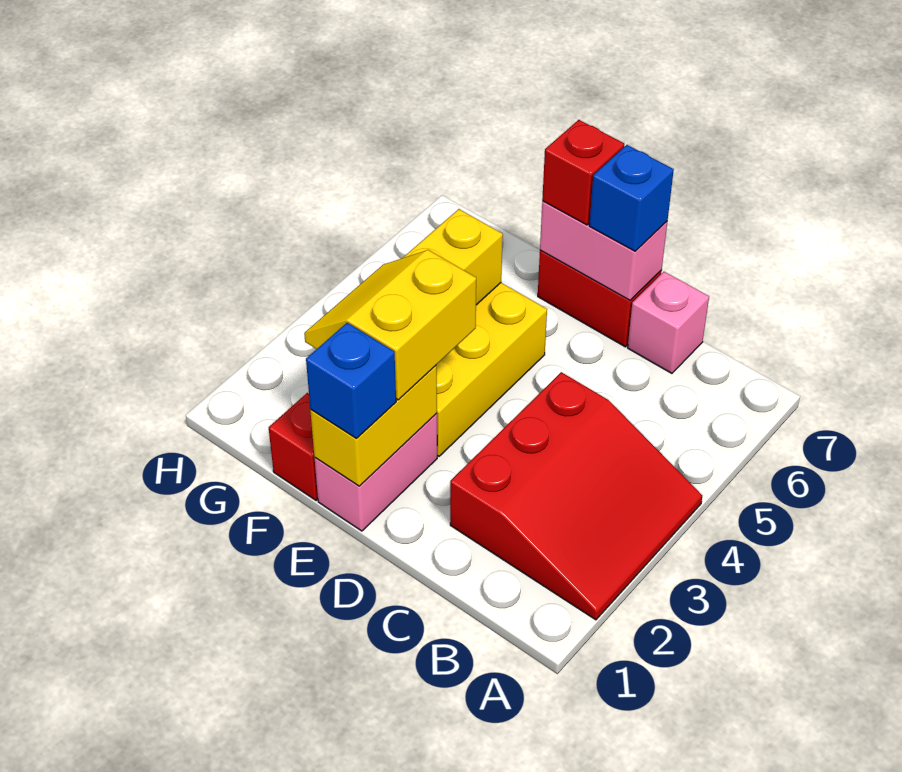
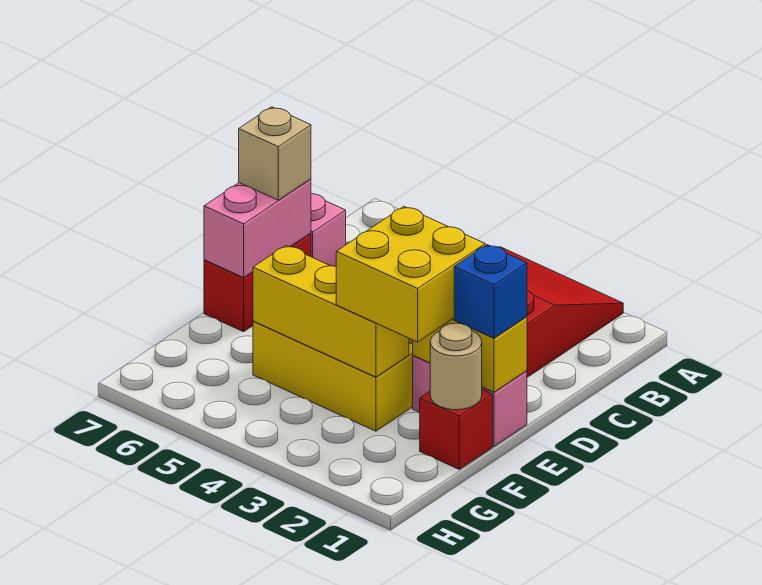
blue 1x1 brick [589,145,674,251] -> tan 1x1 brick [239,107,311,200]
yellow 2x2 slope [304,250,476,400] -> yellow 2x2 brick [336,206,485,342]
red 1x1 brick [542,120,624,225] -> none
none -> tan 1x1 round brick [430,323,482,410]

